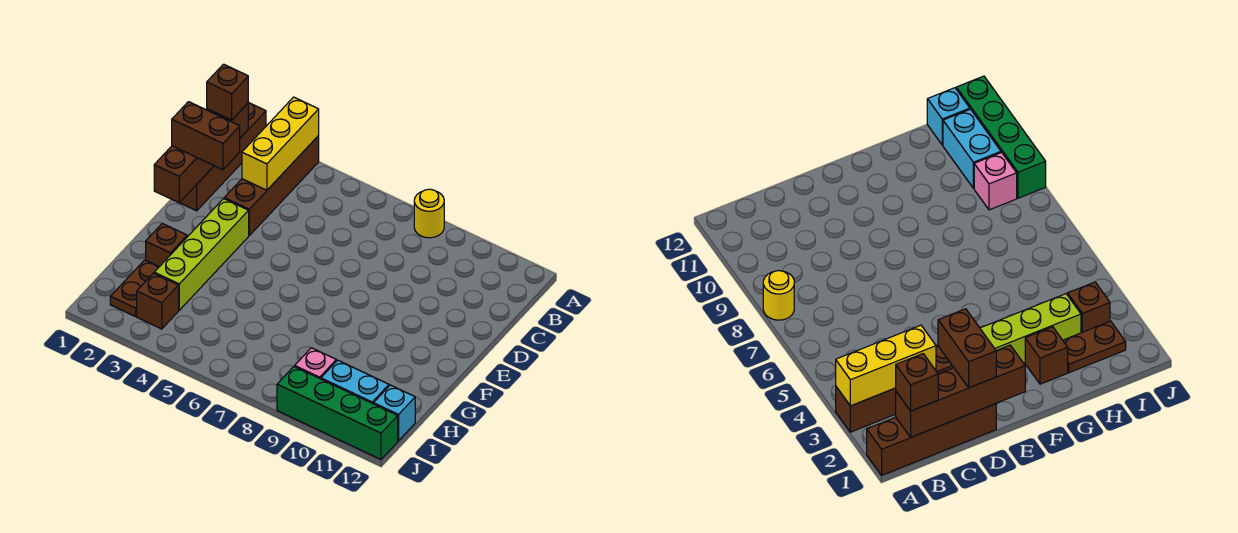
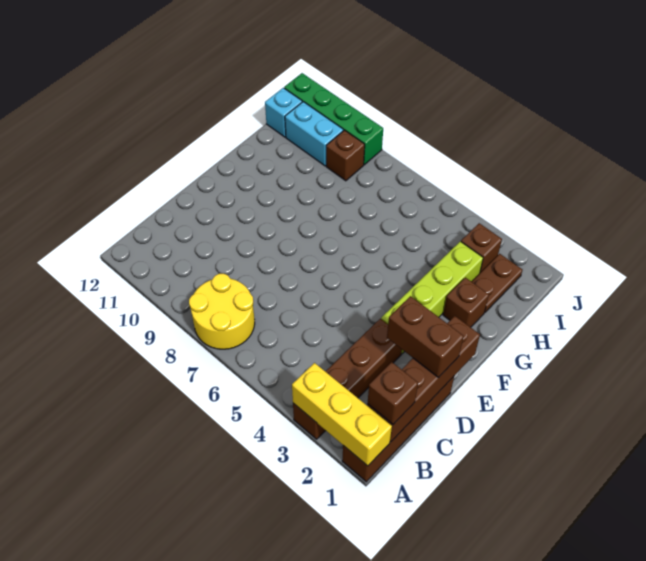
yellow 1x3 brick [242,97,319,190] -> yellow 1x3 brick turned to [292,363,392,466]
yellow 1x1 round brick [414,189,444,238] -> yellow 2x2 round brick [189,274,255,349]
pink 1x1 brick [294,348,336,379] -> brown 1x1 brick [326,130,365,181]

